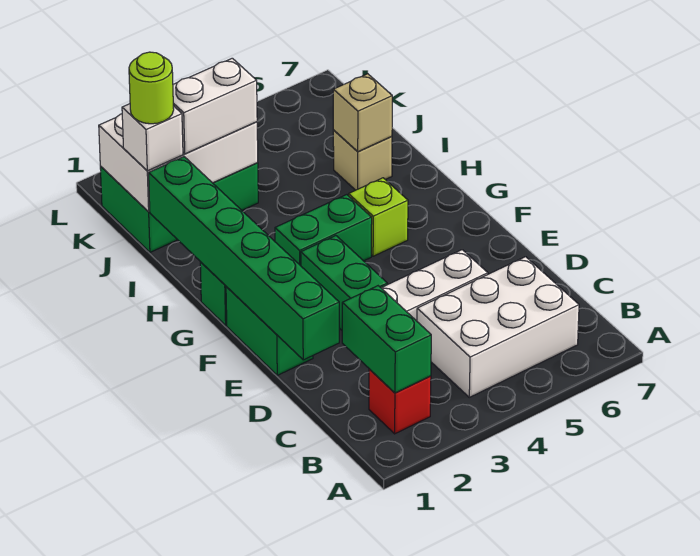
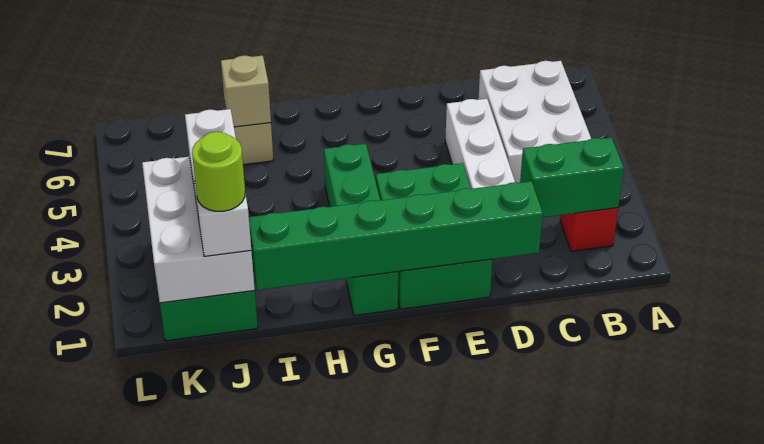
lime 1x1 brick [349,178,408,256] -> none

